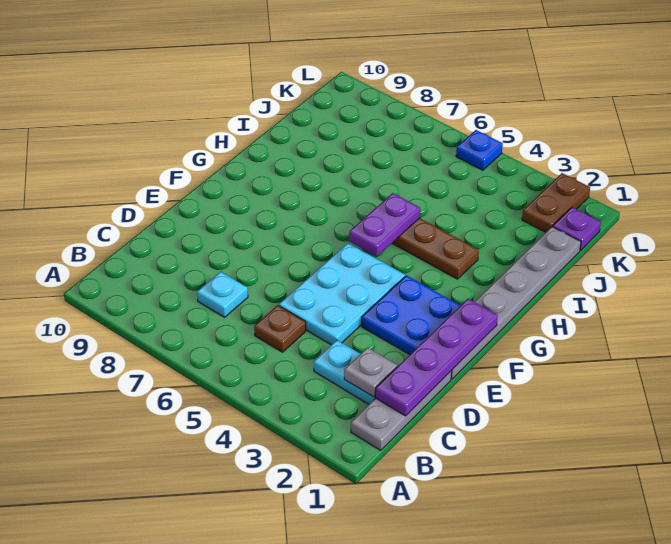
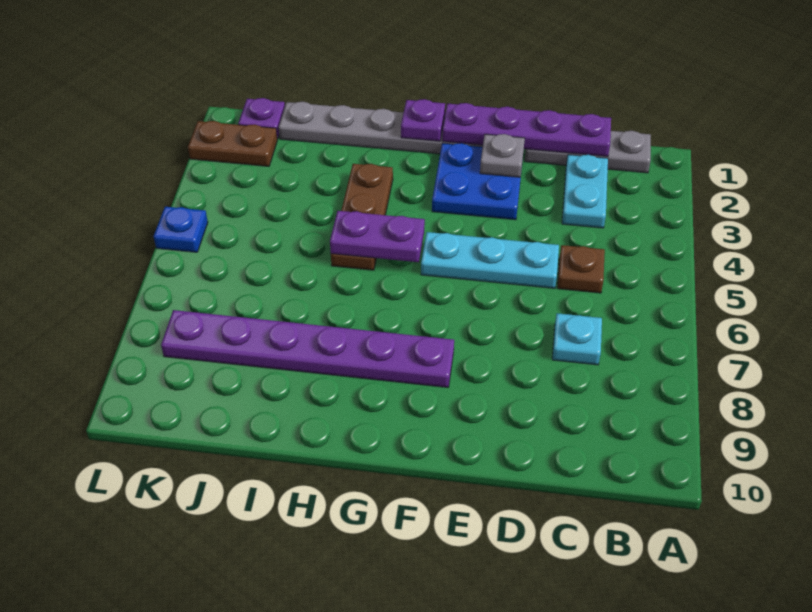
grey 1x1 plate [344,348,397,397] -> grey 1x1 plate moved to [480,134,525,177]
cyan 2x3 plate [279,243,405,345] -> cyan 1x3 plate [421,232,559,288]
none -> purple 1x6 plate [161,310,454,387]
none -> purple 1x1 plate [401,99,445,141]

